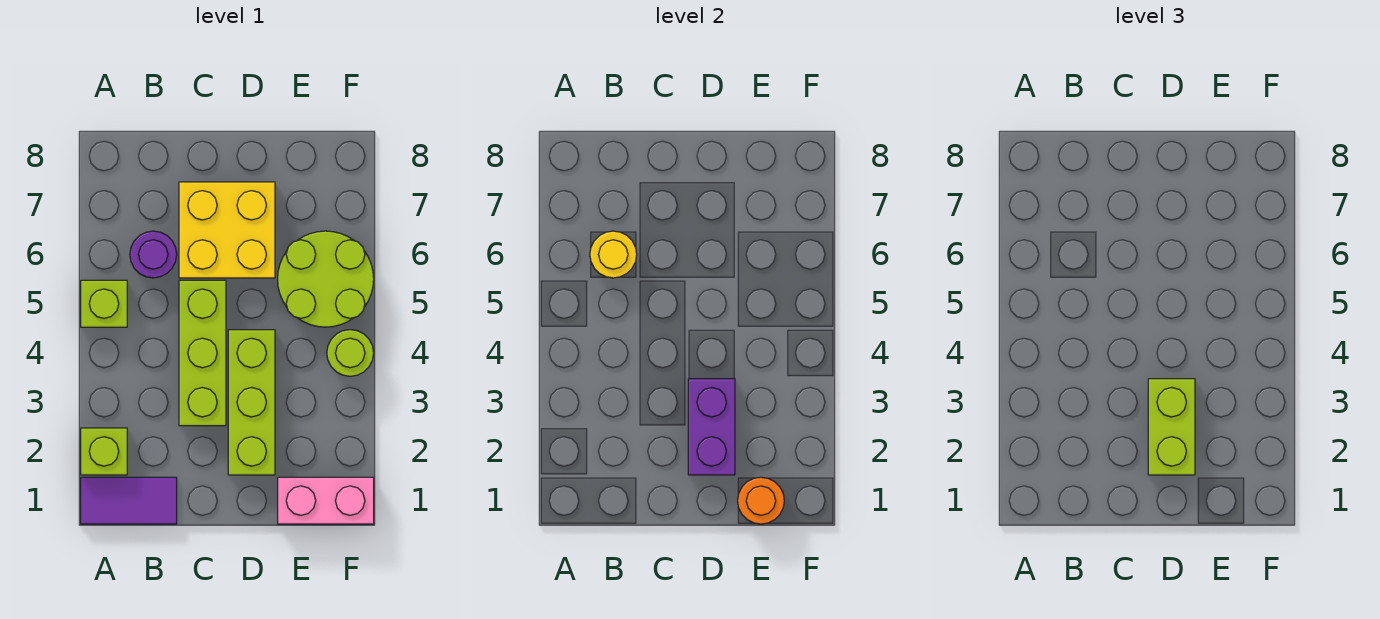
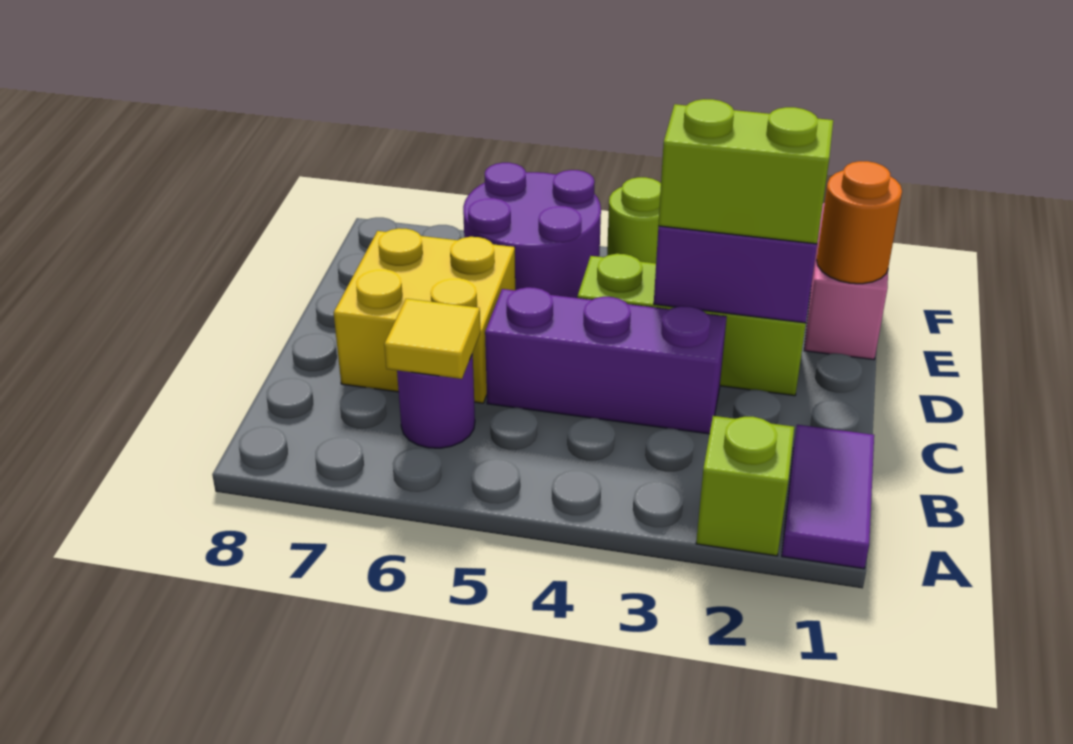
lime 1x1 brick [81,280,127,327] -> none
yellow 1x1 round brick [590,231,637,278] -> yellow 1x1 tile [384,299,480,379]
lime 1x3 brick [179,280,226,426] -> purple 1x3 brick [485,287,727,434]
lime 2x2 round brick [278,231,374,327] -> purple 2x2 round brick [463,163,601,298]

